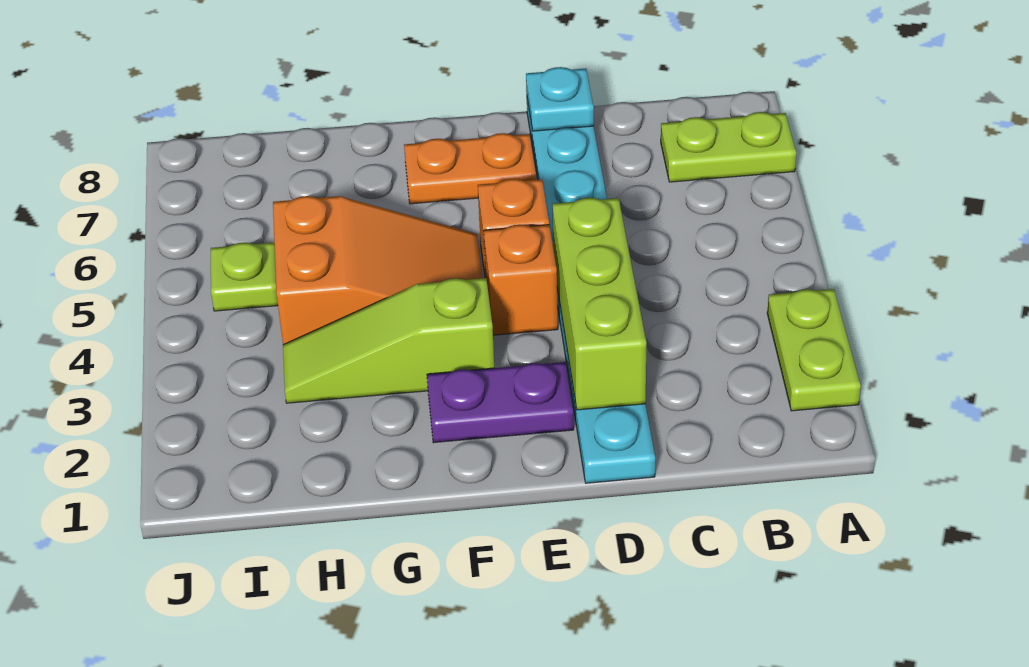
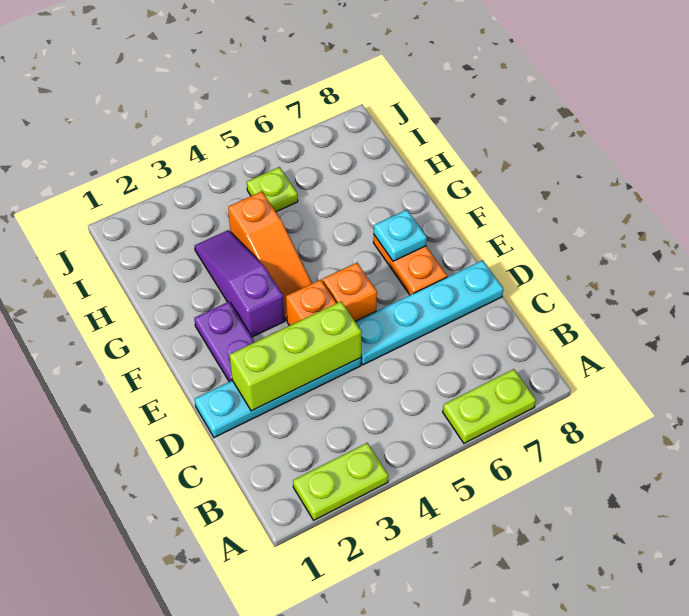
lime 1x2 plate [661,112,796,182] -> lime 1x2 plate turned to [443,369,536,443]
cyan 1x1 plate [526,67,594,131] -> cyan 1x1 plate moved to [374,210,427,261]
lime 1x3 slope [283,278,494,403] -> purple 1x3 slope [195,230,285,337]
orange 2x3 slope [273,196,482,345] -> orange 1x3 slope [228,191,312,321]

